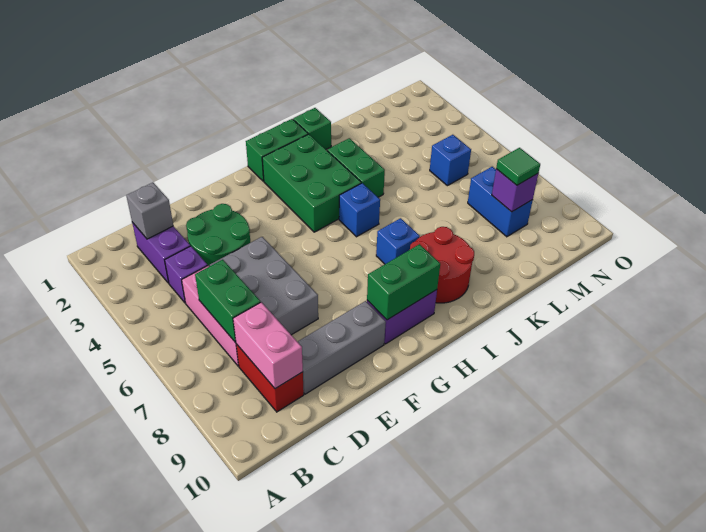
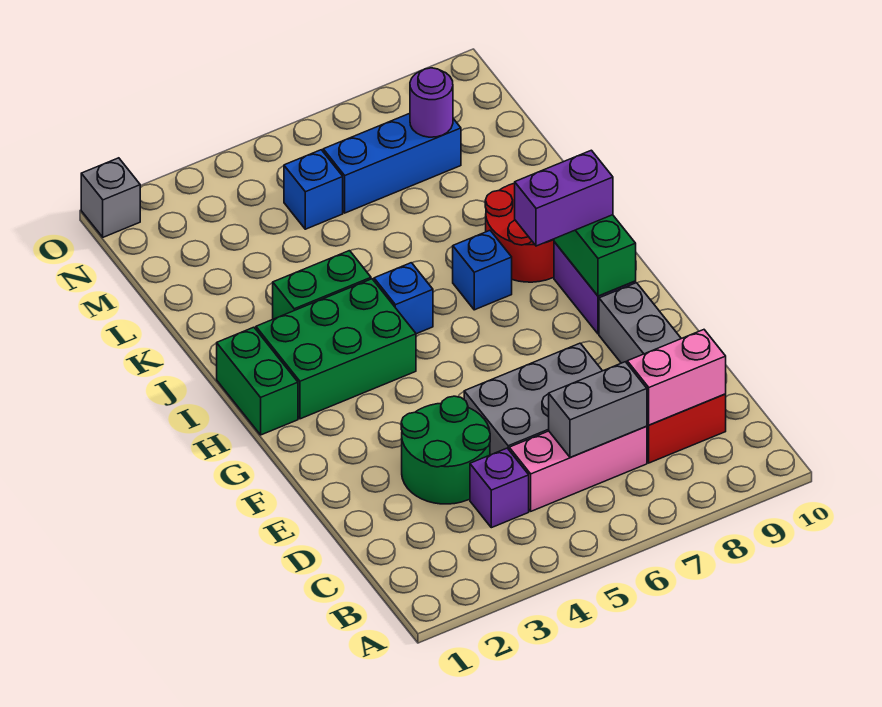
purple 1x2 brick [132,222,190,283] -> purple 1x2 brick moved to [515,150,613,246]
grey 1x1 brick [126,183,173,239] -> grey 1x1 brick moved to [81,158,140,237]
green 1x2 brick [195,260,261,342] -> grey 1x2 brick [549,362,647,458]
green 1x1 brick [293,108,331,149] -> none
blue 1x2 brick [468,167,533,237] -> blue 1x3 brick [323,113,461,213]
purple 1x1 brick [492,169,538,212] -> purple 1x1 round brick [410,68,453,137]
green 1x1 tile [496,148,540,185] -> none

